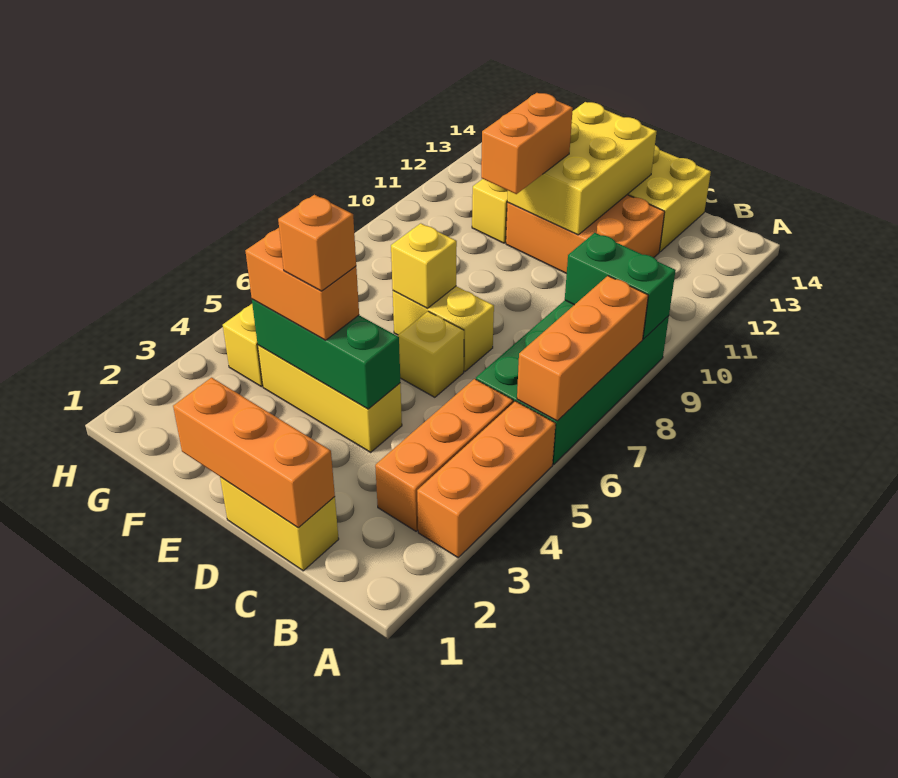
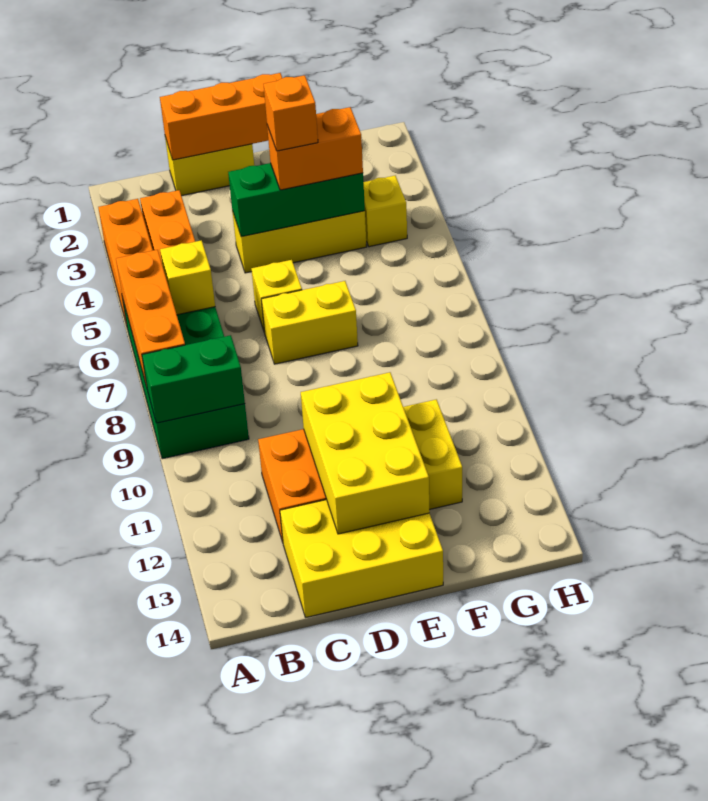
yellow 1x1 brick [391,223,457,308] -> yellow 1x1 brick moved to [160,240,215,315]
orange 1x2 brick [481,93,573,194] -> none

